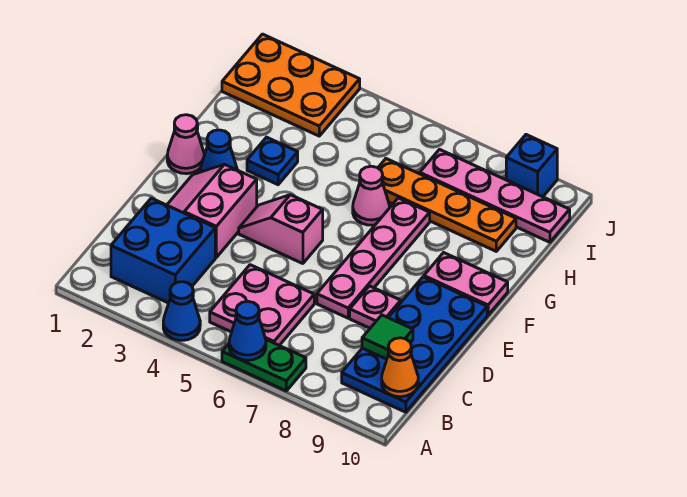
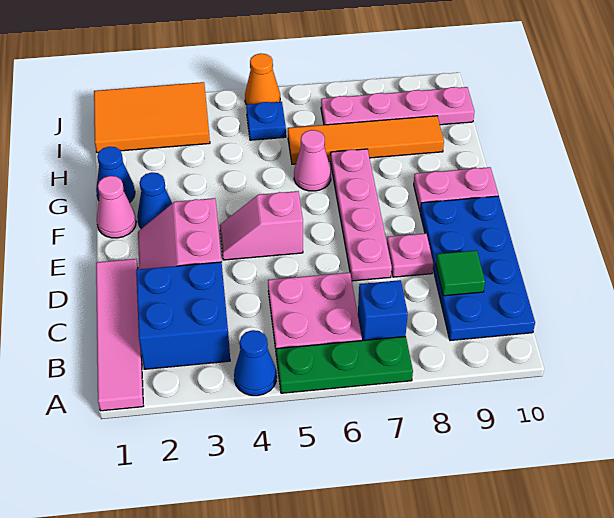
none -> pink 1x4 tile [96,259,143,411]
green 1x2 plate [222,340,306,391] -> green 1x3 plate [276,336,413,393]
blue 1x1 cone [229,301,266,360] -> blue 1x1 cone moved to [96,147,135,203]
orange 1x1 cone [382,338,418,397] -> orange 1x1 cone moved to [245,53,280,105]
blue 1x1 plate [247,137,298,185] -> blue 1x1 plate moved to [246,102,286,140]
orange 1x4 plate [378,159,516,251] -> orange 1x4 tile [288,116,444,164]
orange 2x3 plate [222,34,360,136] -> orange 2x3 tile [94,82,210,153]
blue 1x1 brick [506,135,557,197] -> blue 1x1 brick moved to [358,280,408,341]

